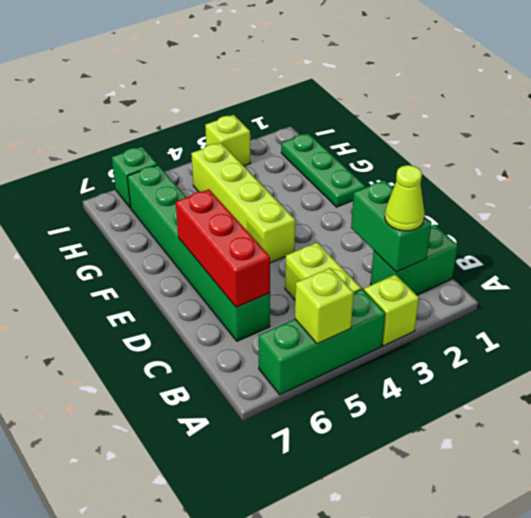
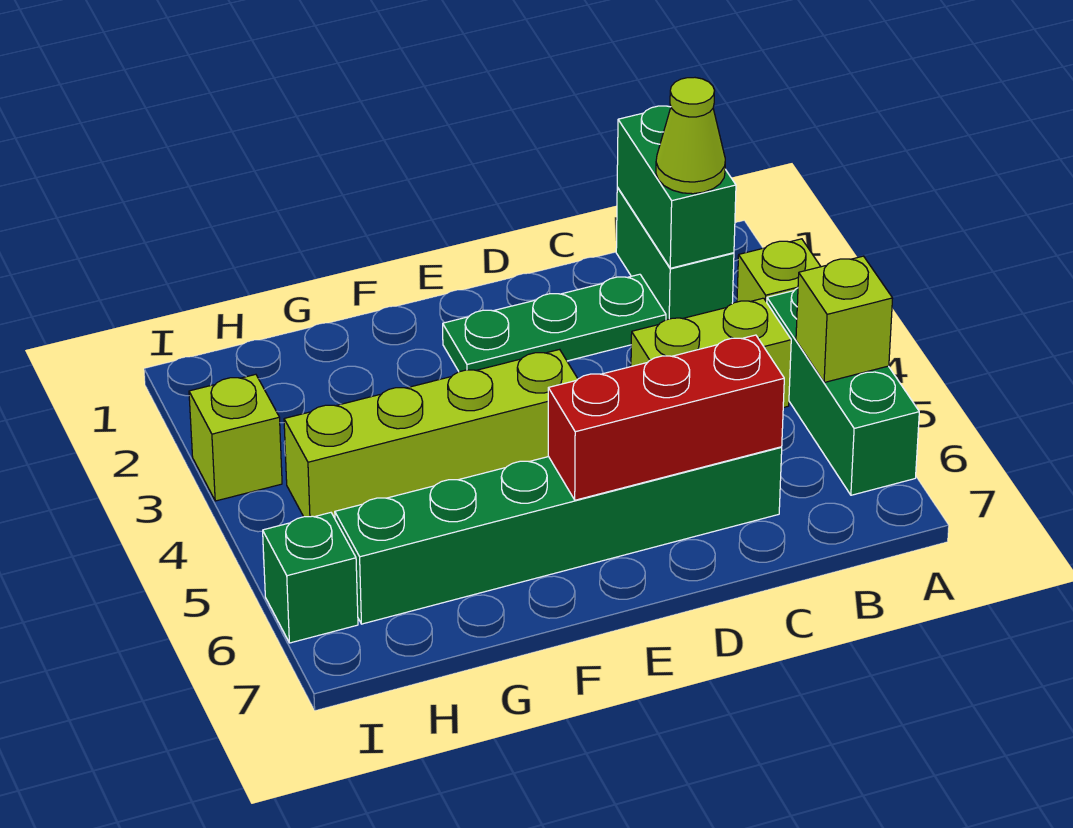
green 1x2 brick [351,180,432,272] -> green 1x2 brick turned to [617,106,736,268]
green 1x3 plate [281,133,365,207] -> green 1x3 plate moved to [443,274,666,372]

